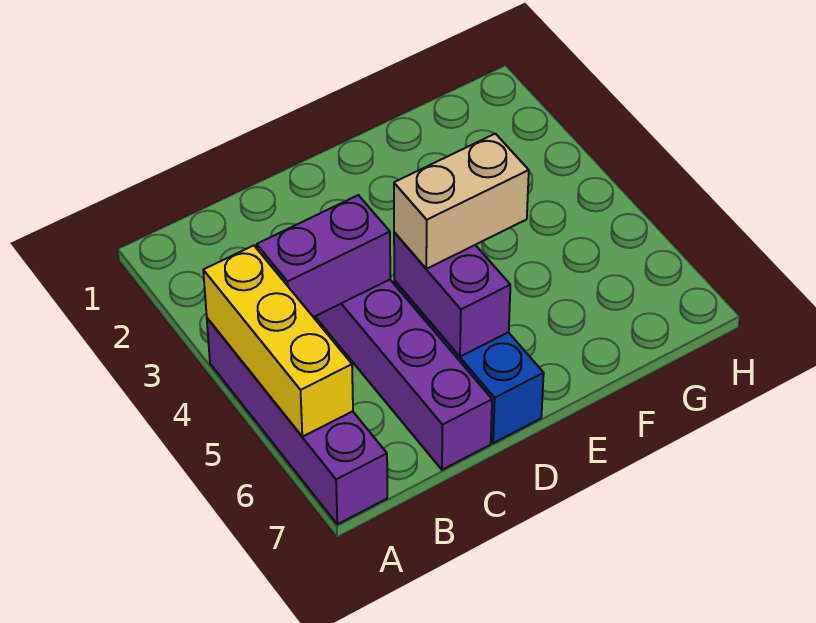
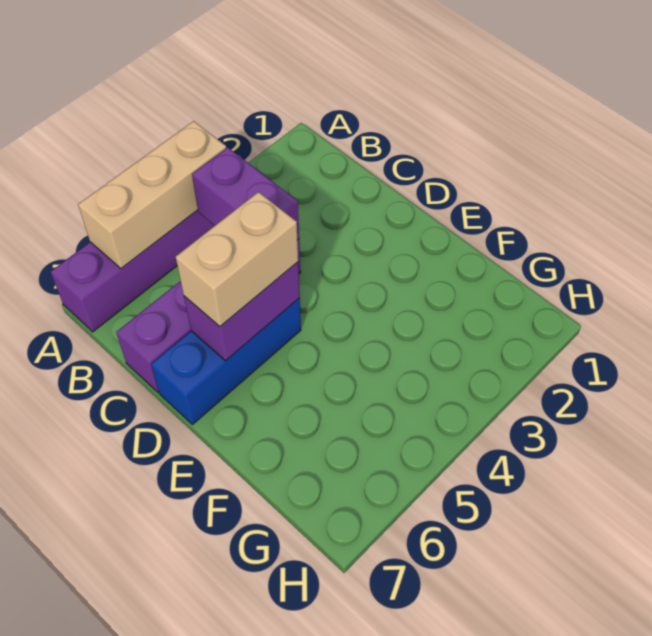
yellow 1x3 brick [203,245,353,437] -> tan 1x3 brick [78,121,226,268]
tan 1x2 brick [394,134,529,269] -> tan 1x2 brick turned to [176,192,298,326]

